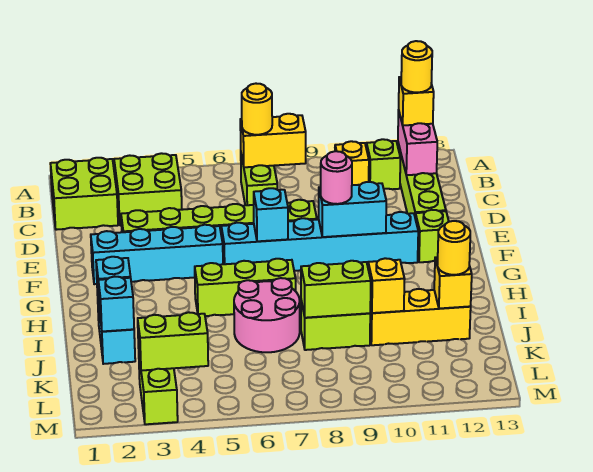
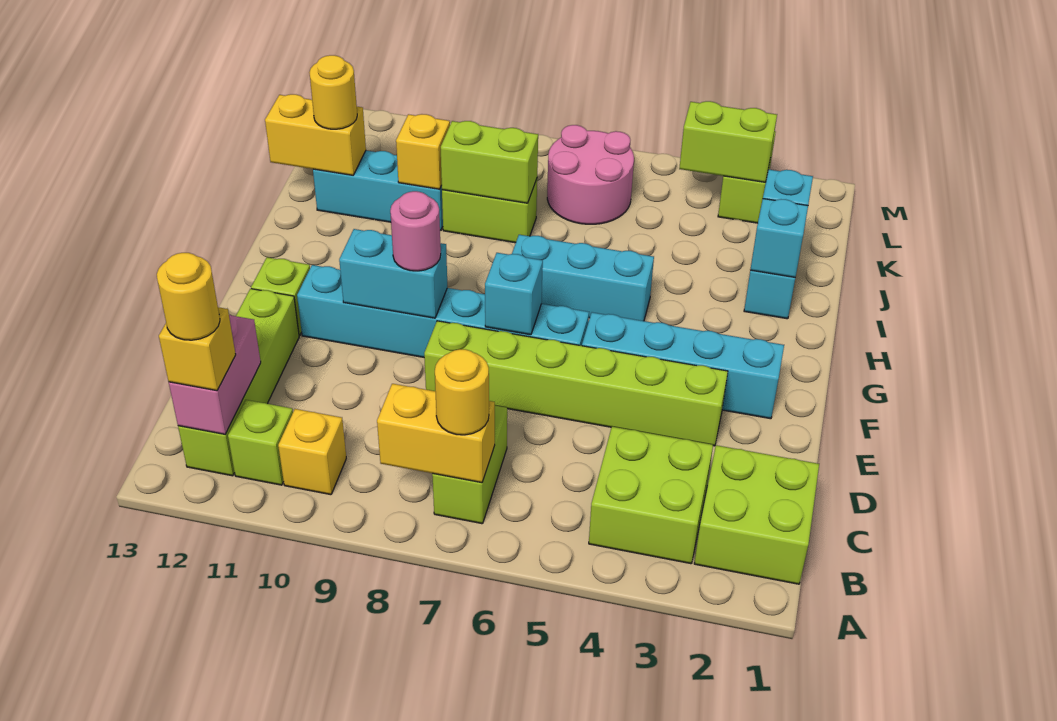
lime 1x3 brick [195,259,296,316] -> cyan 1x3 brick [512,235,654,321]
pink 2x2 round brick [234,278,300,352] -> pink 2x2 round brick moved to [547,125,634,224]
yellow 1x3 brick [370,289,471,345] -> cyan 1x3 brick [313,151,443,230]
yellow 1x1 brick [434,257,472,309] -> yellow 1x2 brick [265,94,366,175]

